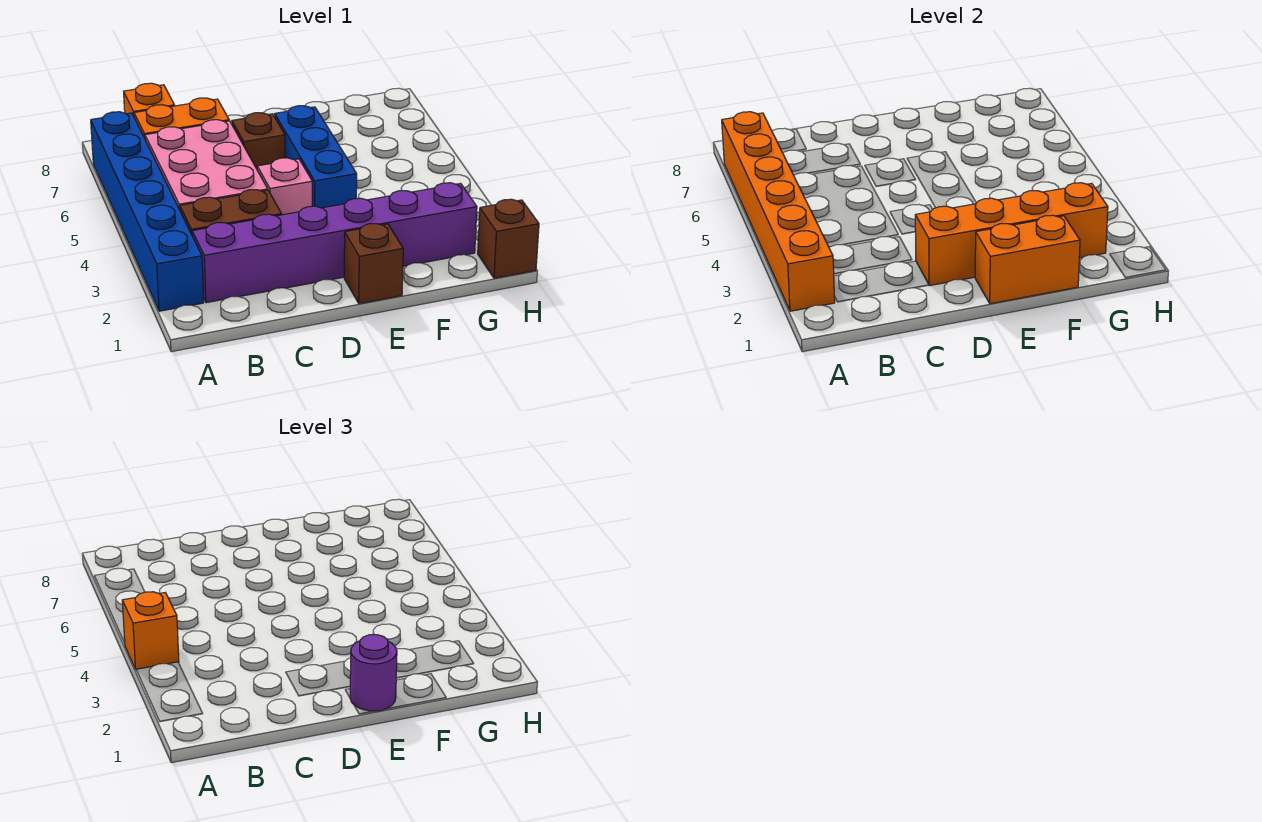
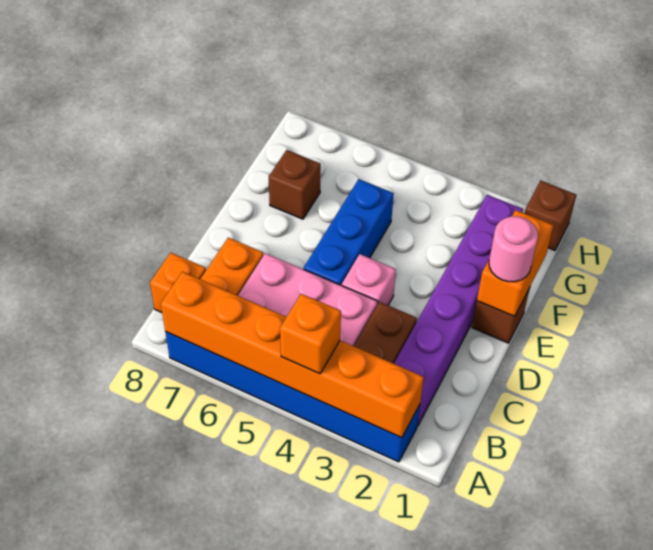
orange 1x4 brick [915,183,1108,286] -> none
brown 1x1 brick [232,113,285,169] -> brown 1x1 brick moved to [269,150,321,219]
purple 1x1 round brick [350,635,397,711] -> pink 1x1 round brick [489,216,538,282]
blue 1x3 brick [275,106,357,208] -> blue 1x3 brick turned to [304,179,394,285]

